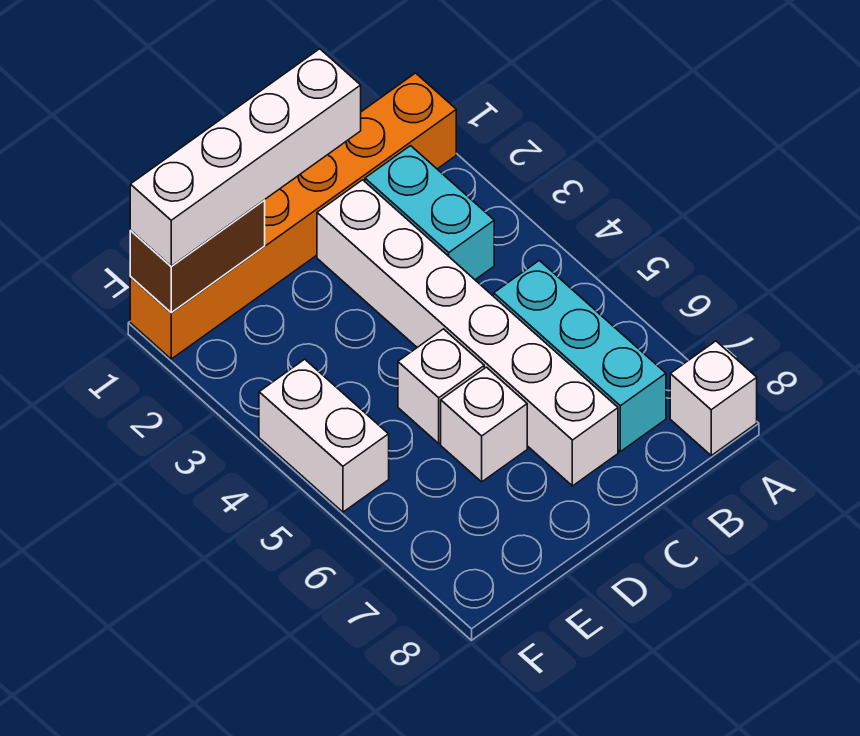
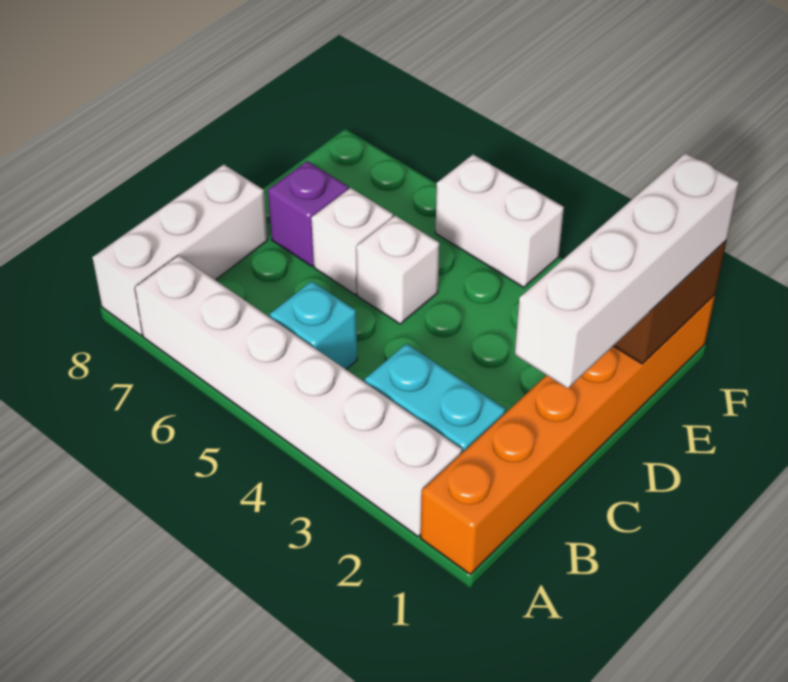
white 1x1 brick [670,341,757,455] -> white 1x3 brick [92,165,268,336]
cyan 1x3 brick [494,260,666,452] -> cyan 1x1 brick [270,281,357,369]
white 1x6 brick [317,180,618,486] -> white 1x6 brick moved to [135,255,462,536]
none -> purple 1x1 brick [268,161,349,266]

